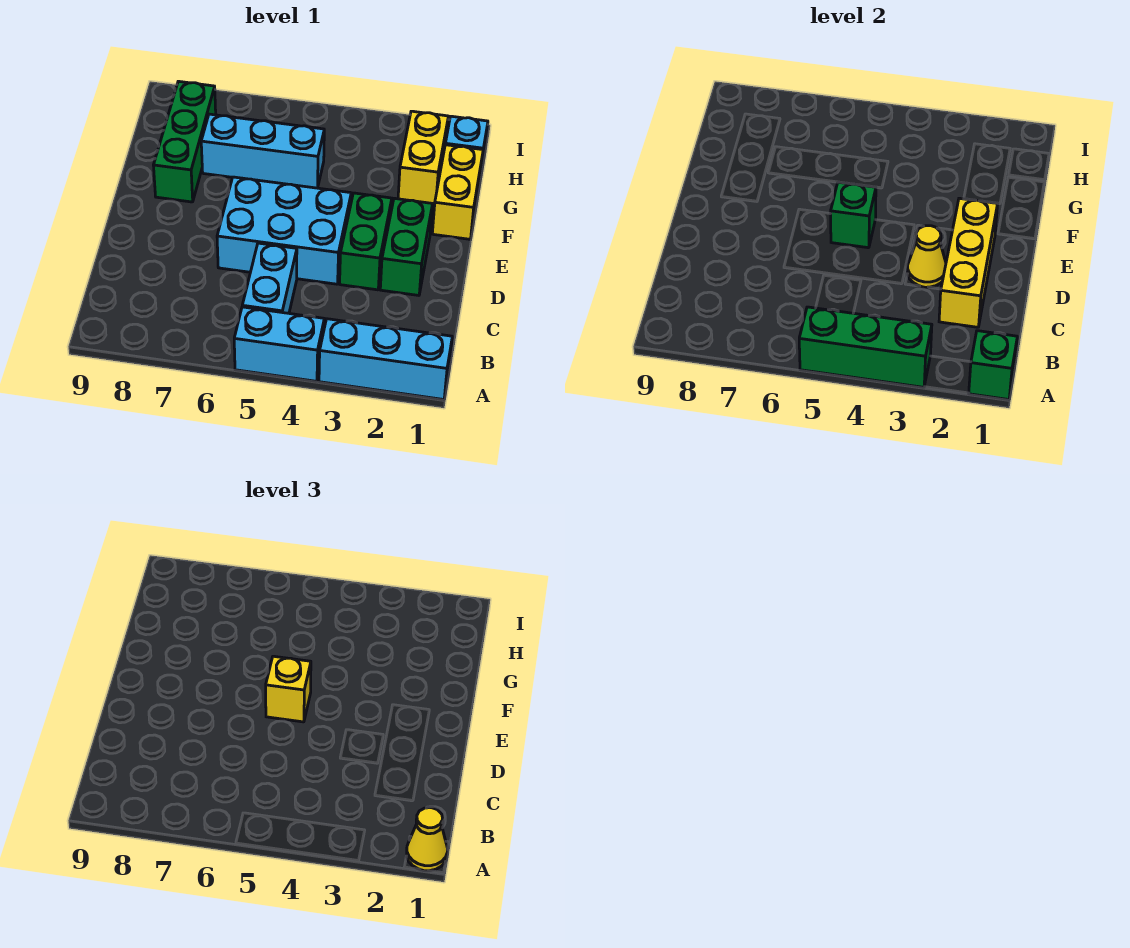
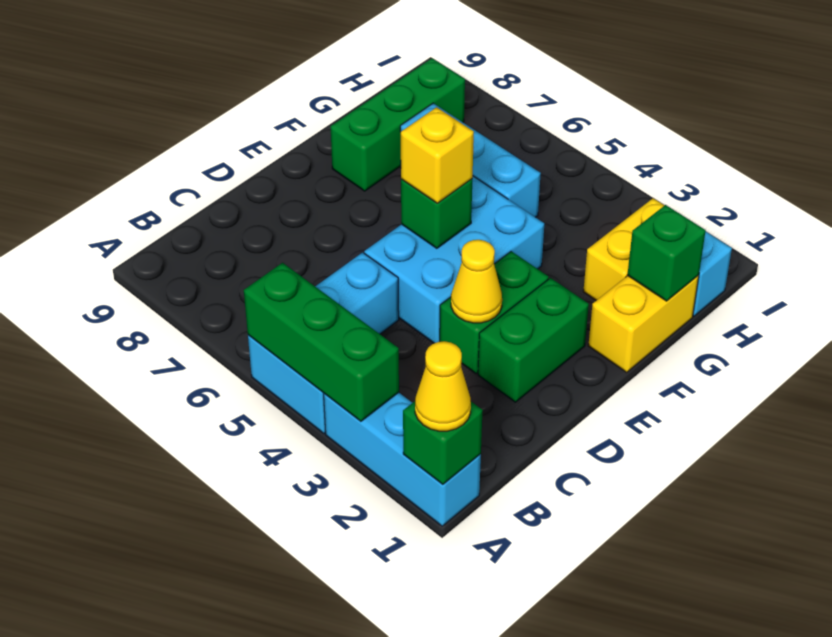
yellow 1x3 brick [939,198,998,327] -> none
cyan 2x3 brick [217,177,351,284] -> cyan 2x3 brick turned to [364,176,544,343]
none -> green 1x1 brick [628,205,706,301]

